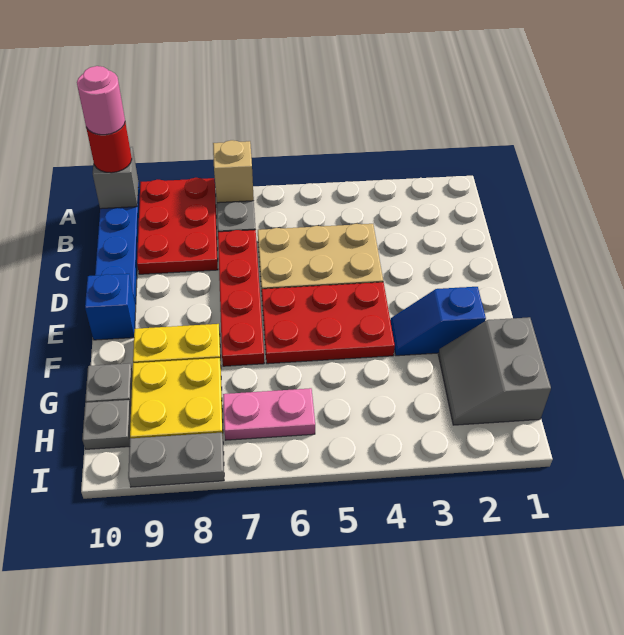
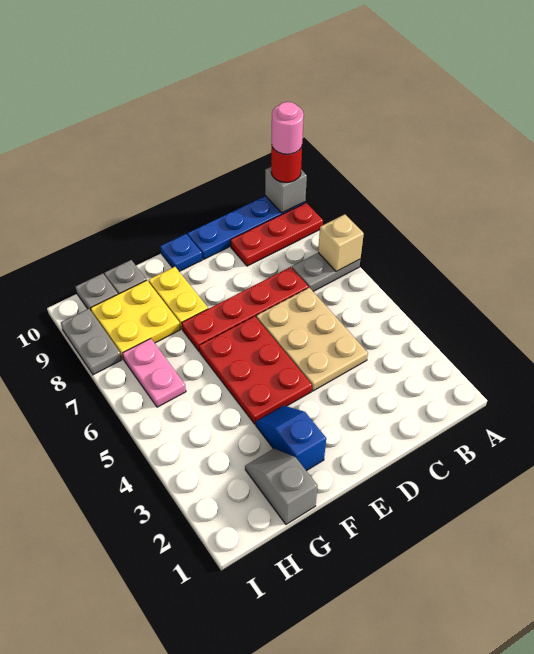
red 2x3 plate [137,178,218,274] -> red 1x3 plate [231,203,323,266]
blue 1x1 brick [85,274,136,340] -> blue 1x1 plate [160,234,202,271]
grey 2x2 slope [438,317,551,425] -> grey 1x2 slope [245,449,318,524]

